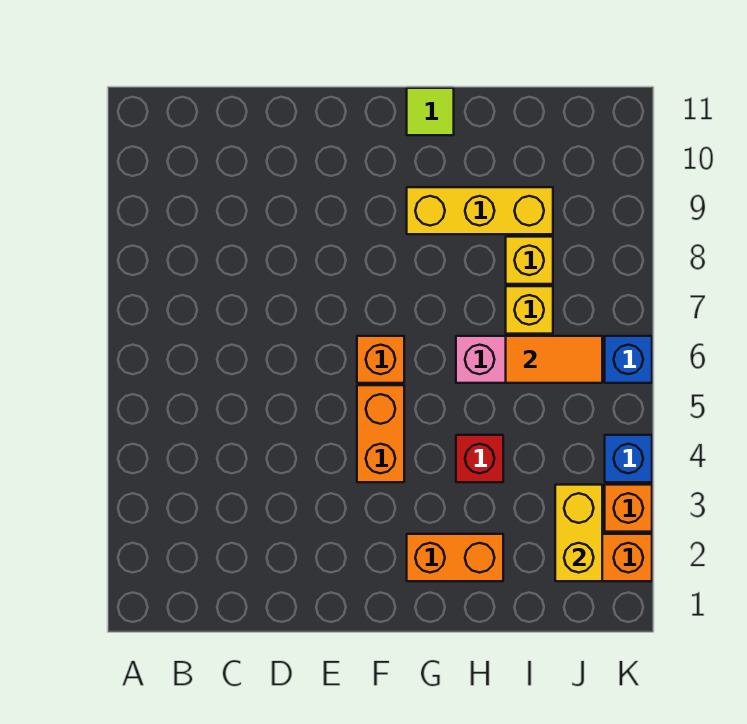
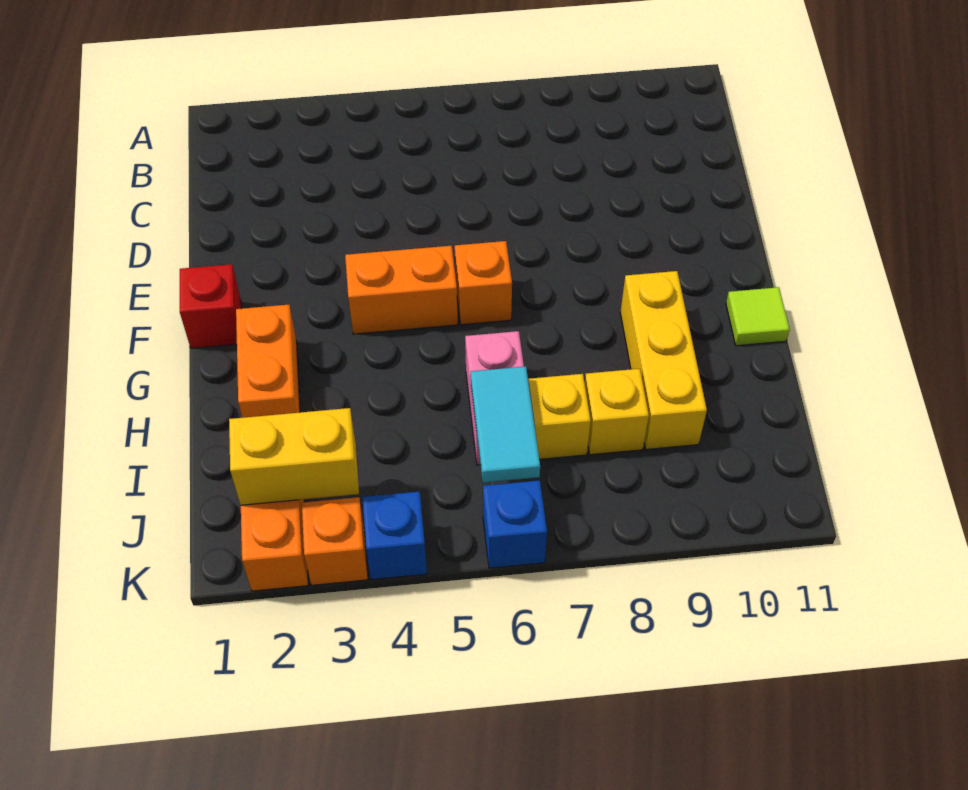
red 1x1 brick [456,435,503,482] -> red 1x1 brick moved to [180,264,241,348]
orange 1x2 tile [506,336,602,383] -> cyan 1x2 tile [471,366,540,483]

